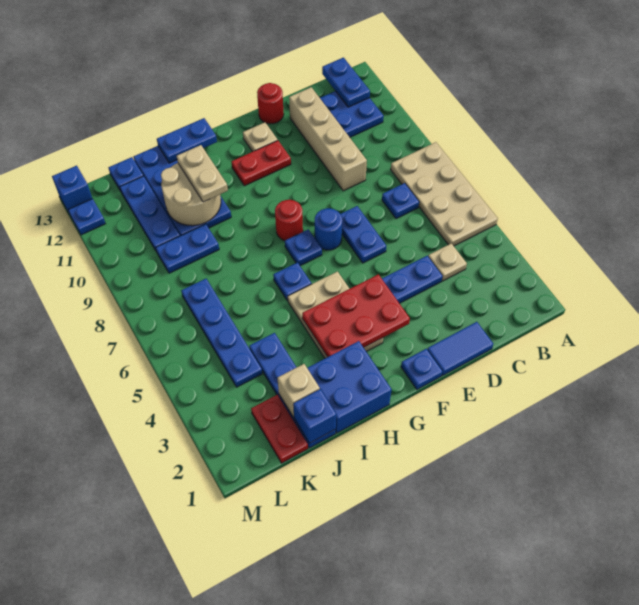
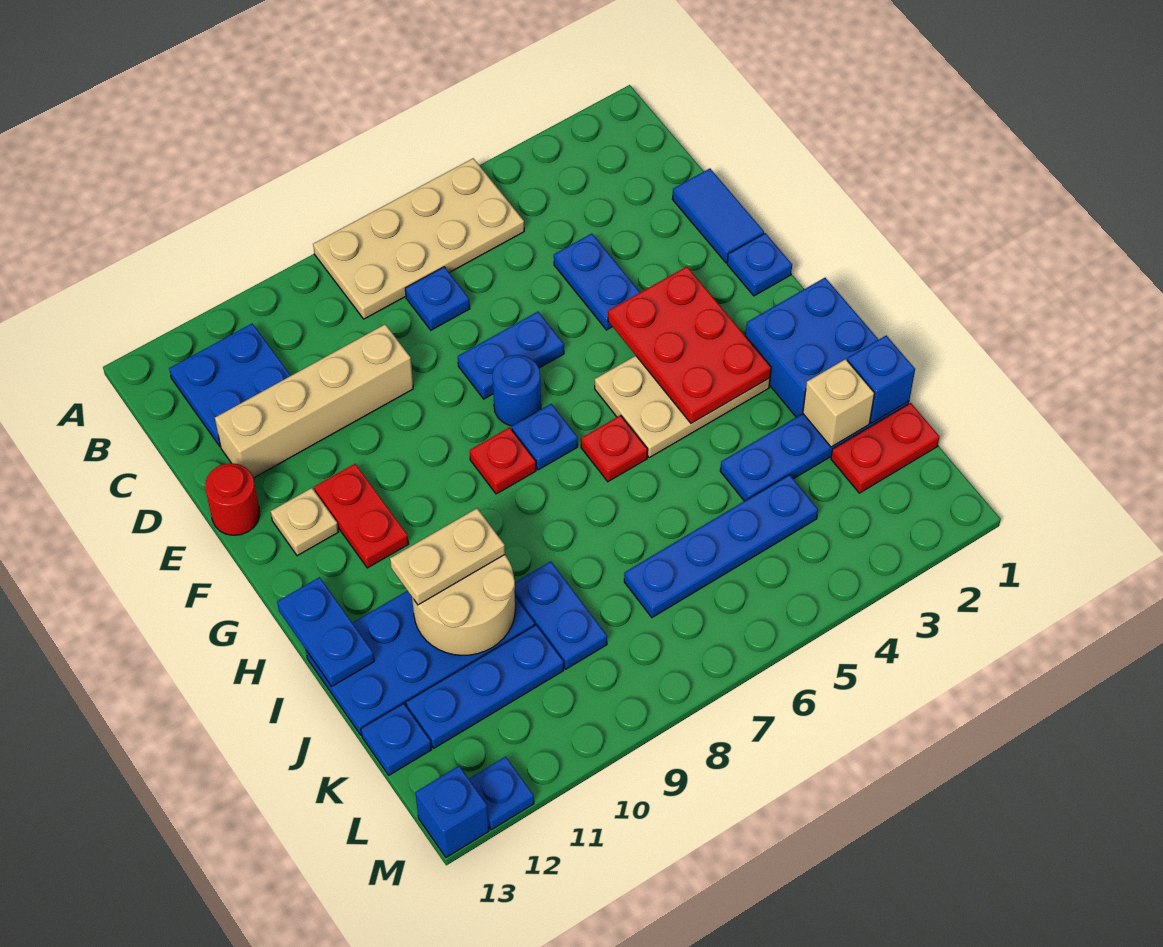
blue 1x2 plate [322,58,370,107] -> none
tan 1x1 plate [428,243,467,281] -> none
red 1x1 round brick [275,200,303,241] -> red 1x1 plate [470,427,536,494]
blue 1x1 plate [273,263,311,301] -> red 1x1 plate [581,415,648,481]

